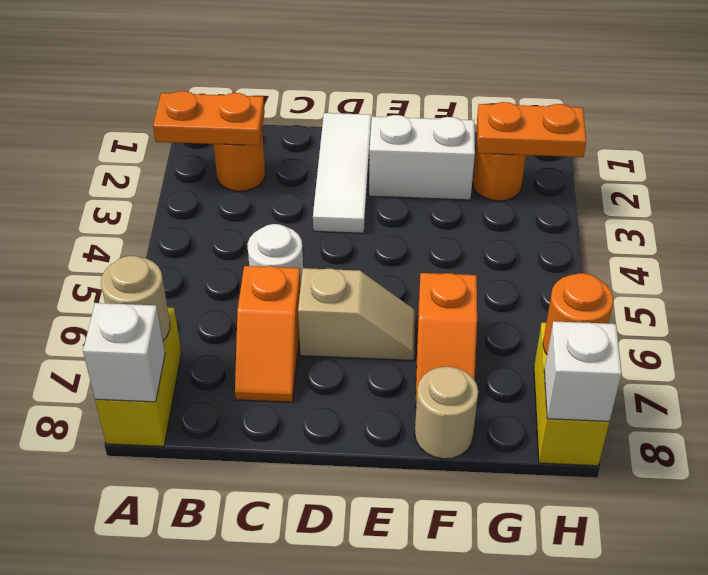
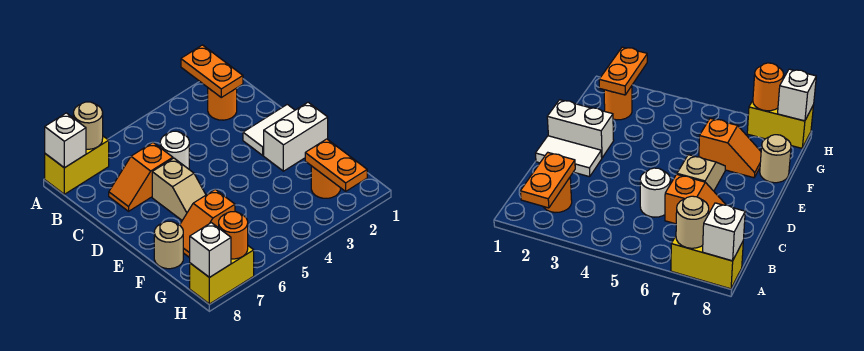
white 1x3 tile [313,113,371,233] -> white 1x2 tile [243,104,295,155]
white 1x2 brick [369,115,475,200] -> white 1x2 brick turned to [264,102,328,171]

